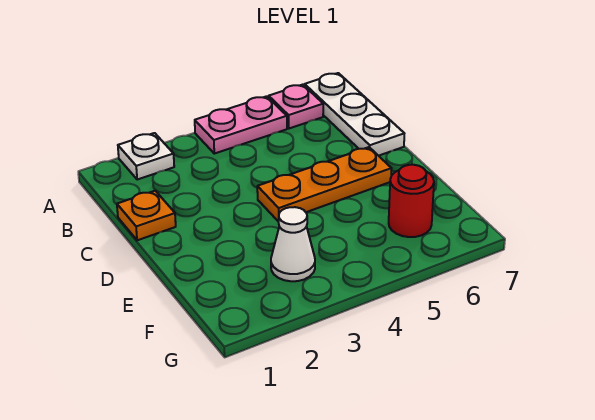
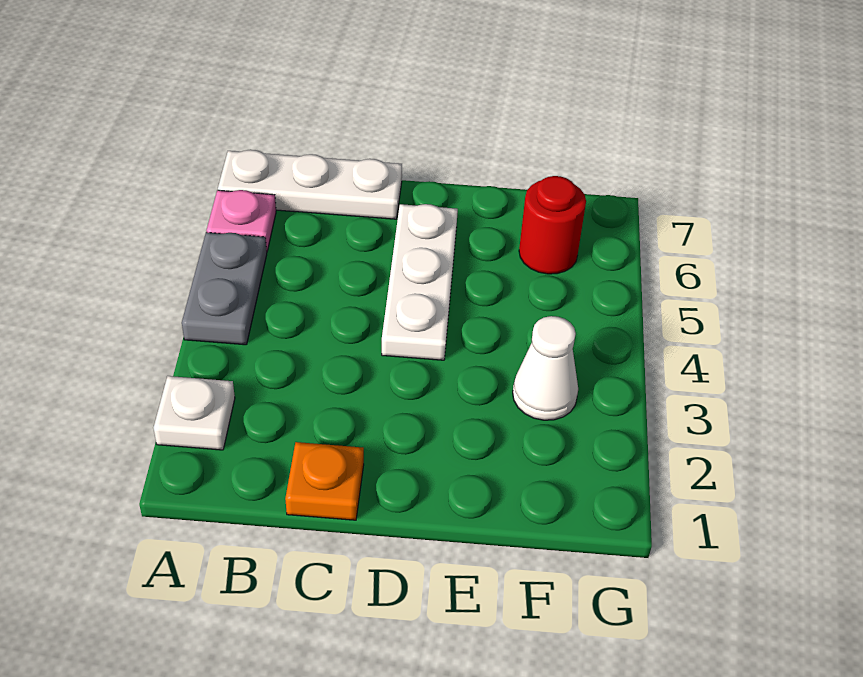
pink 1x2 plate [195,96,287,154] -> grey 1x2 plate [182,232,267,345]
orange 1x3 plate [257,147,392,222] -> white 1x3 plate [382,204,458,360]

